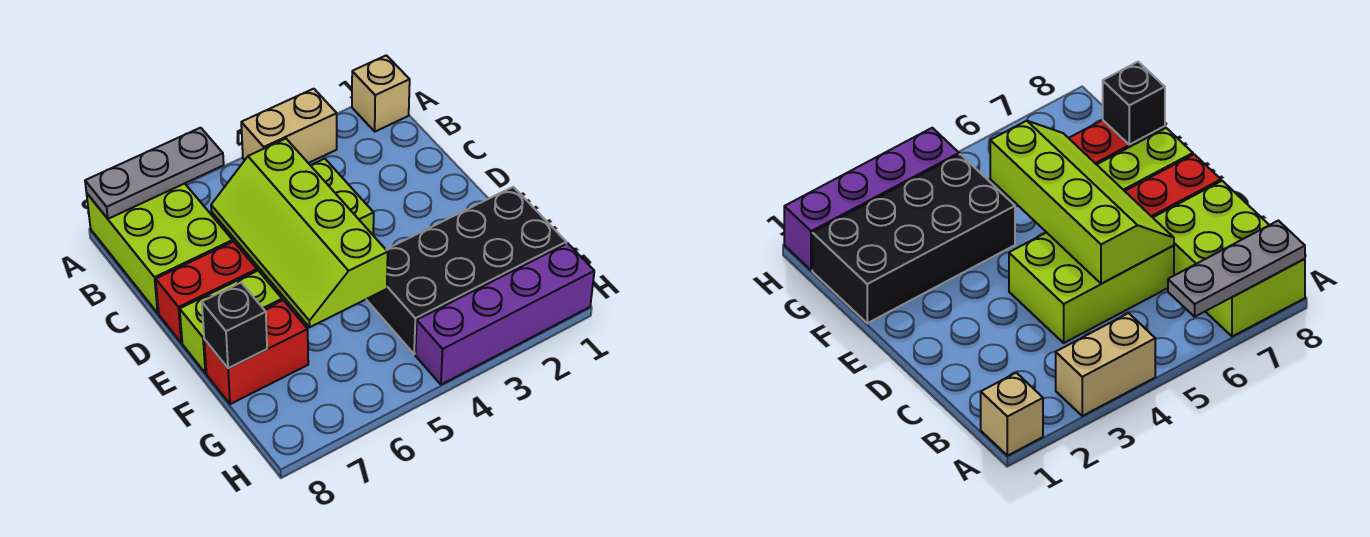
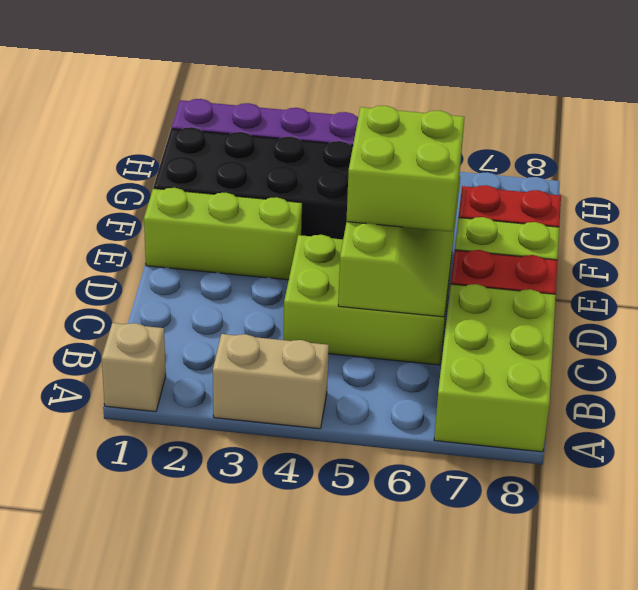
grey 1x3 plate [85,128,224,219] -> none
none -> lime 2x2 brick [346,106,465,232]
none -> lime 1x3 brick [144,188,302,280]
black 1x1 brick [202,283,267,368] -> none

